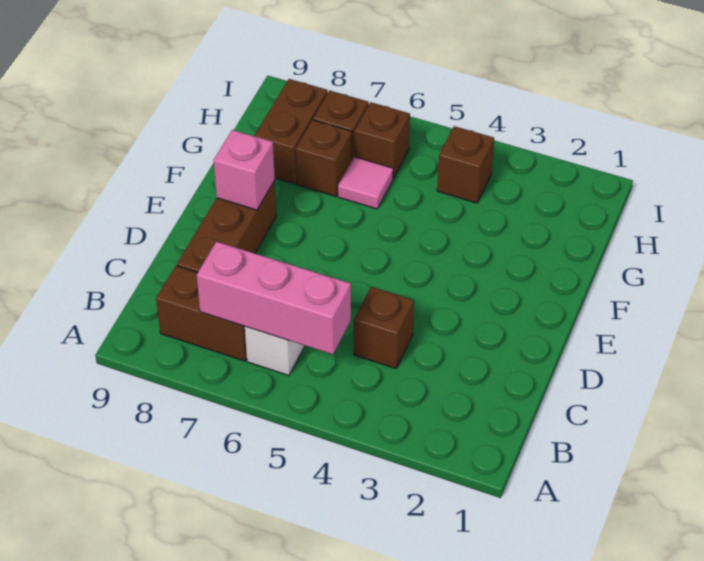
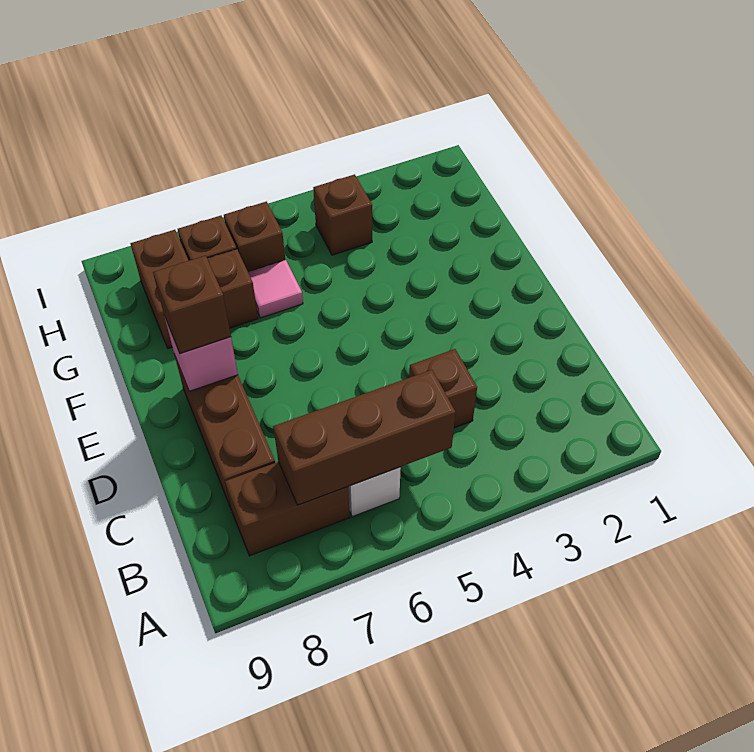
pink 1x3 brick [197,242,351,354] -> brown 1x3 brick [273,370,456,505]
none -> brown 1x1 brick [153,256,231,353]

